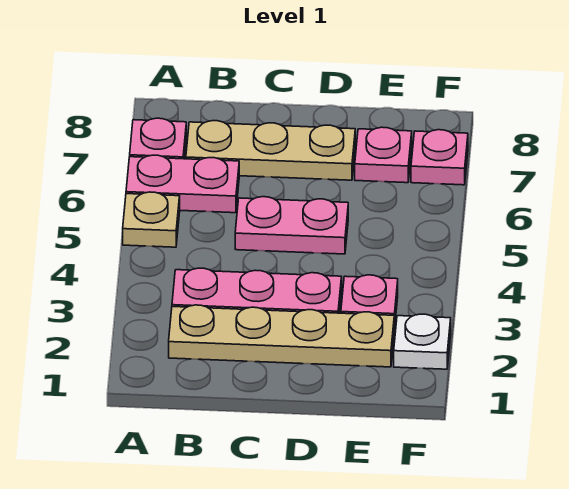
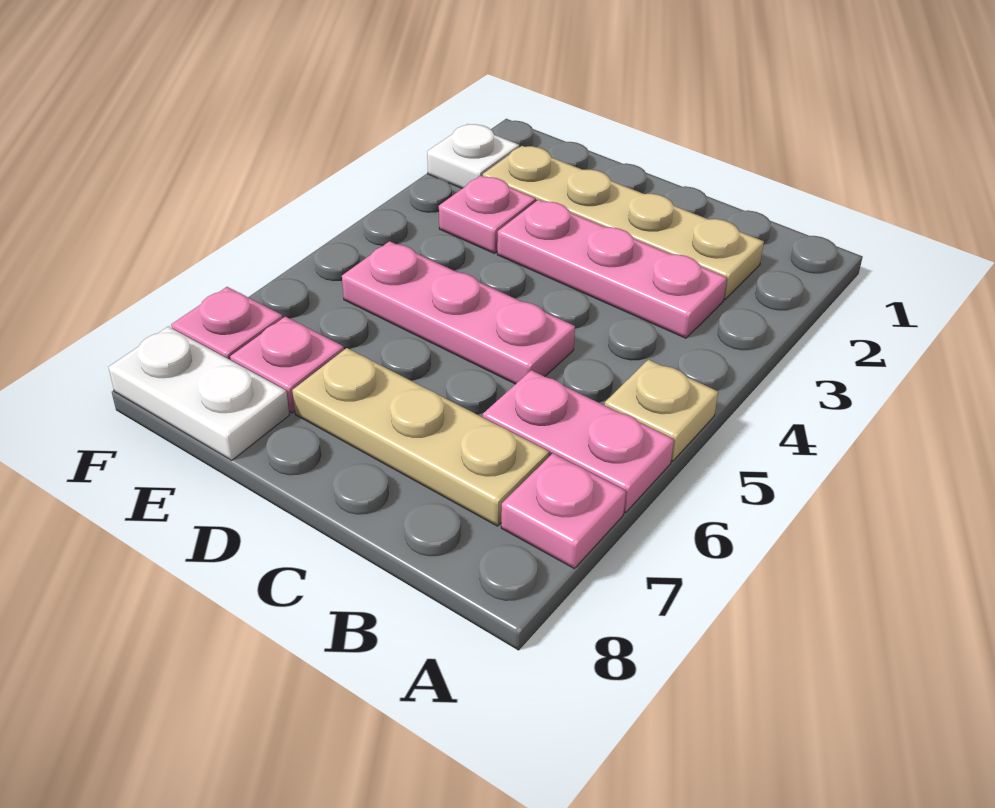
pink 1x2 plate [235,197,348,254] -> pink 1x3 plate [342,241,575,384]
none -> white 1x2 plate [108,326,289,460]

